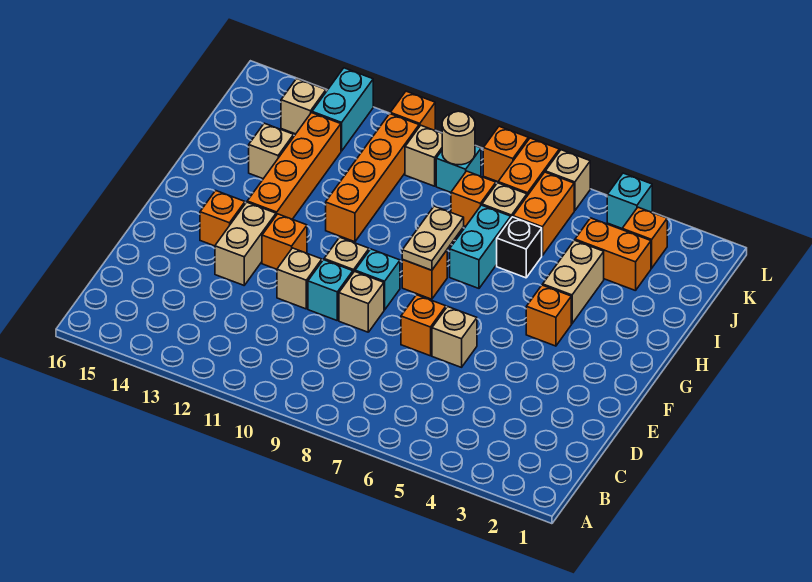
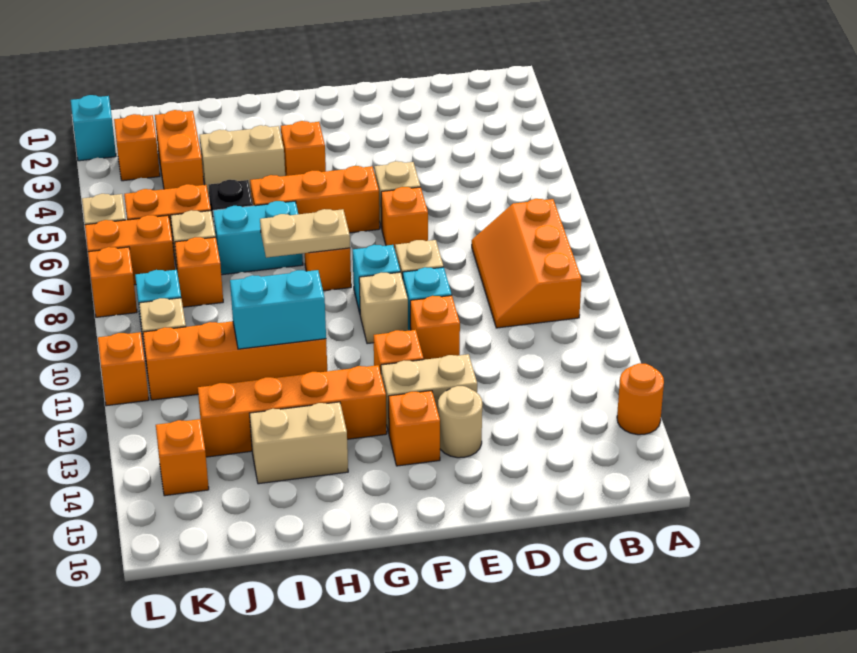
none -> orange 1x1 round brick [617,363,664,435]
none -> orange 2x3 slope [472,199,582,328]
tan 1x1 brick [277,248,322,309] -> orange 1x1 brick [410,295,460,360]
none -> orange 1x3 brick [250,166,380,233]
tan 1x1 brick [249,123,294,179] -> tan 1x2 brick [250,402,348,484]
tan 1x1 round brick [442,111,475,165] -> tan 1x1 round brick moved to [438,386,482,458]
cyan 1x2 brick [312,68,373,151] -> cyan 1x2 brick moved to [230,270,326,349]
tan 1x1 brick [281,79,326,134] -> orange 1x1 brick [156,419,209,496]
cyan 1x1 brick [607,173,652,228] -> cyan 1x1 brick moved to [71,95,116,161]

